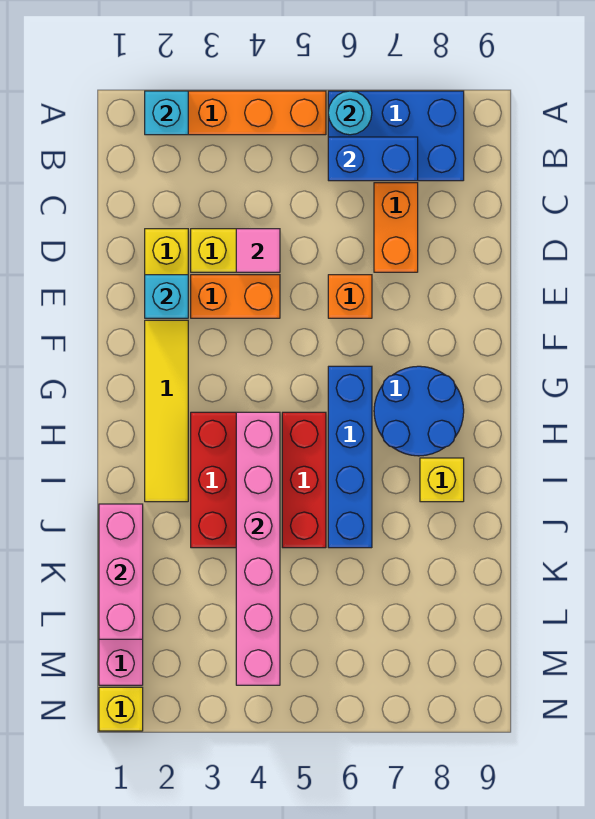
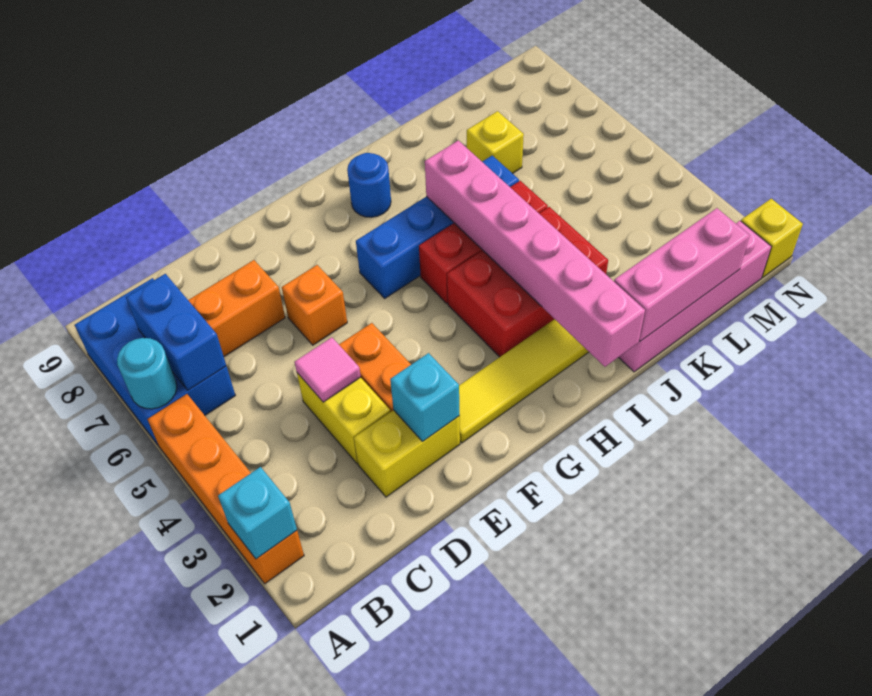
blue 2x2 round brick [374,366,464,456] -> blue 1x1 round brick [347,153,391,217]
pink 1x6 brick [236,412,280,685] -> pink 1x6 brick turned to [425,140,645,367]
yellow 1x1 brick [420,458,464,502] -> yellow 1x1 brick moved to [467,111,524,174]

